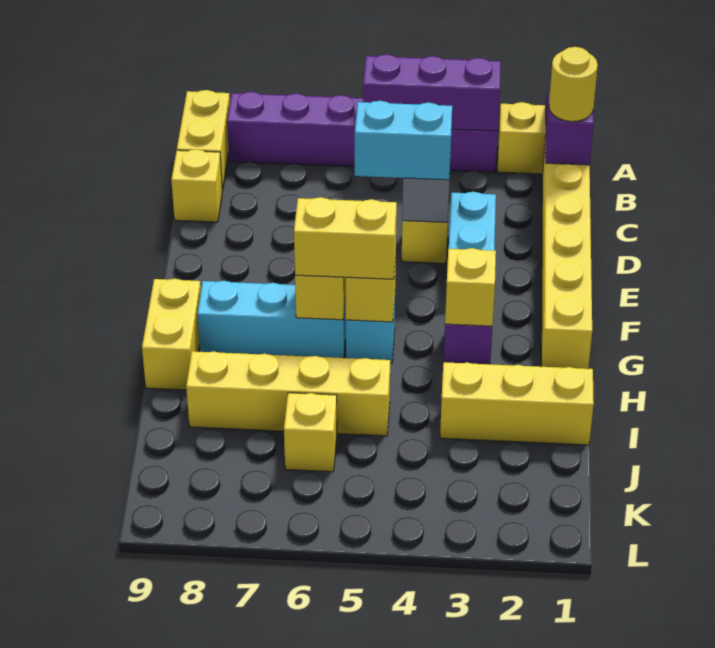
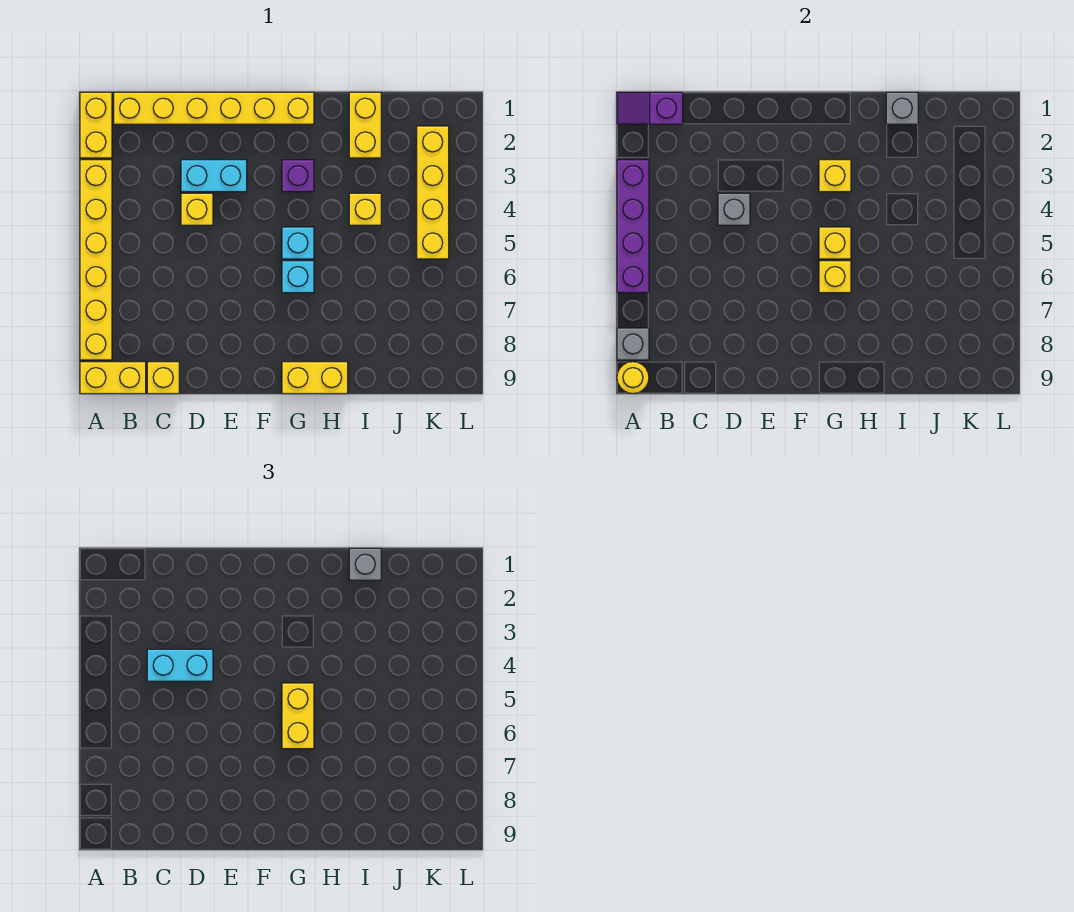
purple 1x6 brick [227,92,498,172] -> yellow 1x6 brick [80,160,112,360]
purple 1x3 brick [363,54,501,131] -> purple 1x4 brick [617,160,649,293]
none -> grey 1x1 brick [617,328,649,360]
yellow 1x1 round brick [549,47,598,122] -> yellow 1x1 round brick moved to [617,362,649,394]
cyan 1x2 brick [355,101,452,180] -> cyan 1x2 brick turned to [147,649,213,681]
cyan 1x3 brick [197,281,346,358] -> cyan 1x1 brick [282,261,314,293]
yellow 1x3 brick [440,362,594,445] -> yellow 1x2 brick [349,92,381,158]
none -> grey 1x1 brick [886,92,918,124]
none -> grey 1x1 brick [349,548,381,580]
yellow 1x4 brick [186,351,390,436] -> yellow 1x4 brick moved to [417,126,449,259]
yellow 1x1 brick [284,393,337,472] -> yellow 1x1 brick moved to [349,193,381,225]

